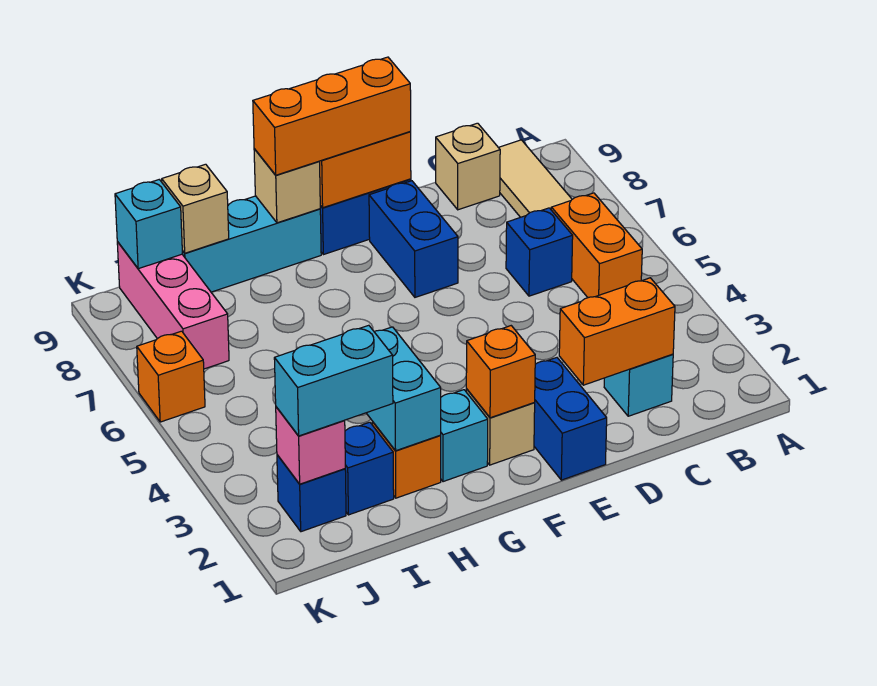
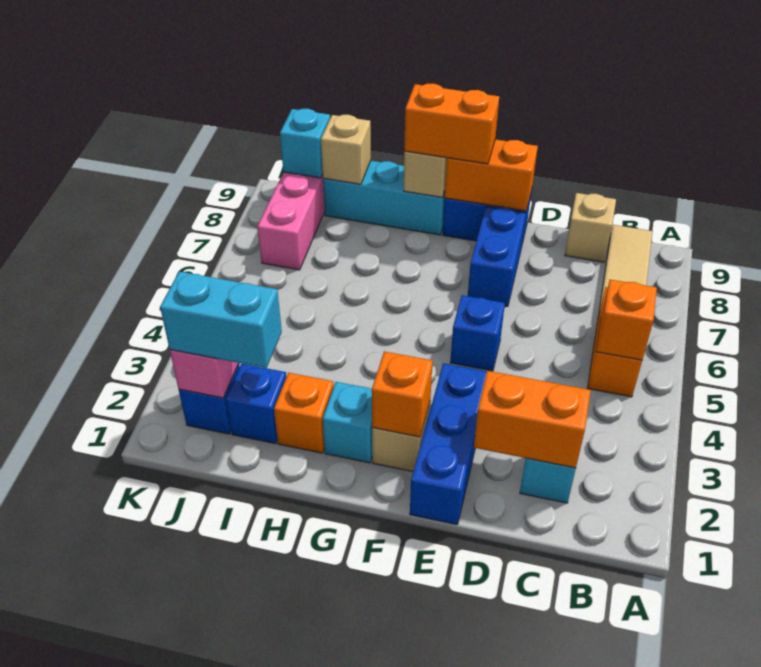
blue 1x1 brick [506,208,573,296] -> blue 1x1 brick moved to [450,295,505,371]
blue 1x2 brick [534,358,607,480] -> blue 1x3 brick [410,363,487,525]
orange 1x3 brick [253,57,411,175] -> orange 1x2 brick [404,84,499,164]
cyan 1x2 brick [367,327,441,451] -> none
orange 1x1 brick [137,331,205,422] -> orange 1x1 brick moved to [596,280,657,360]

